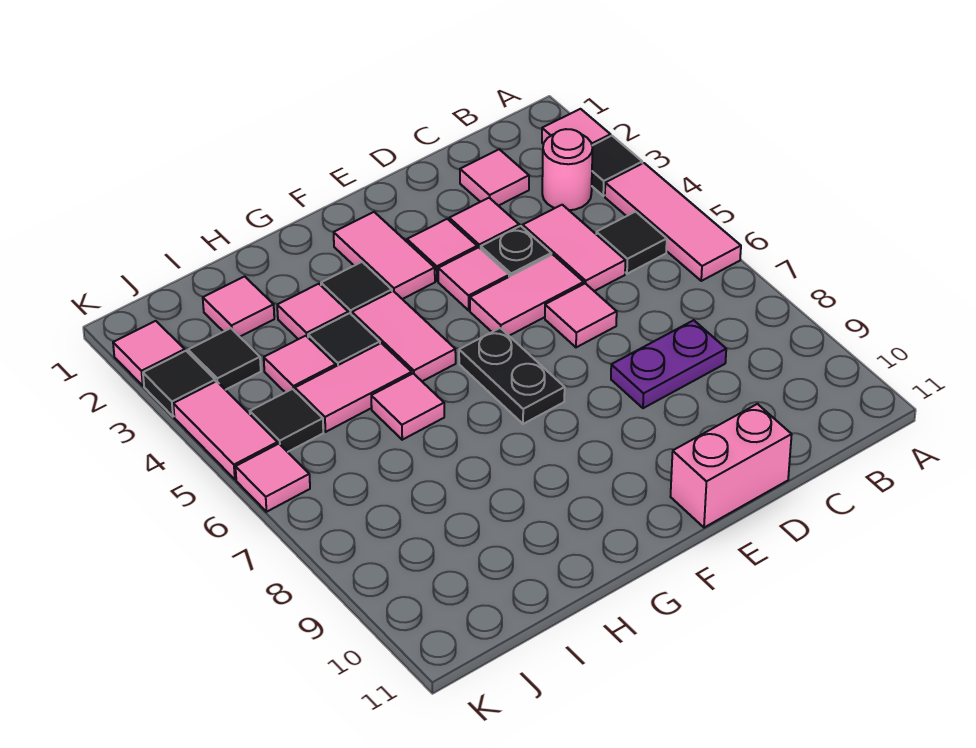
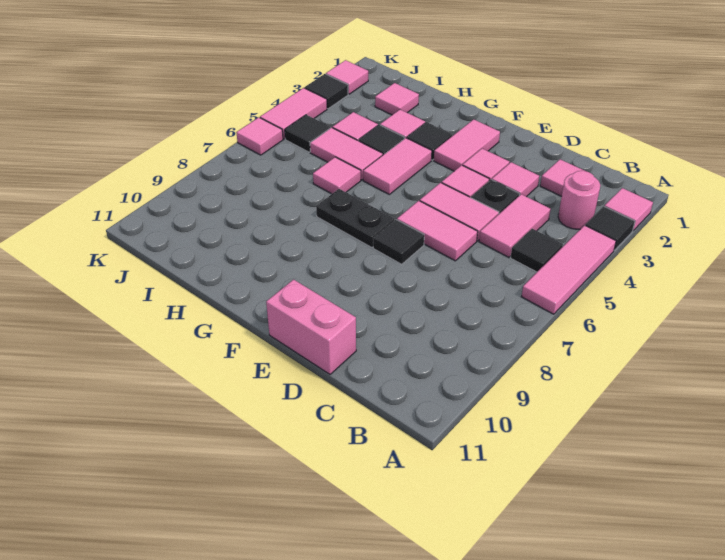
purple 1x2 plate [611,320,726,408] -> none
pink 1x1 tile [545,283,617,347] -> pink 1x2 tile [397,201,478,261]
black 1x2 plate [459,328,565,424] -> black 1x2 plate turned to [316,189,395,248]
black 1x1 tile [188,328,261,390] -> black 1x1 tile moved to [373,220,424,264]

